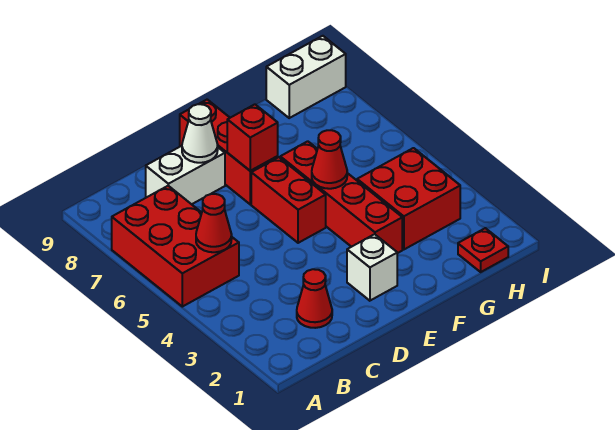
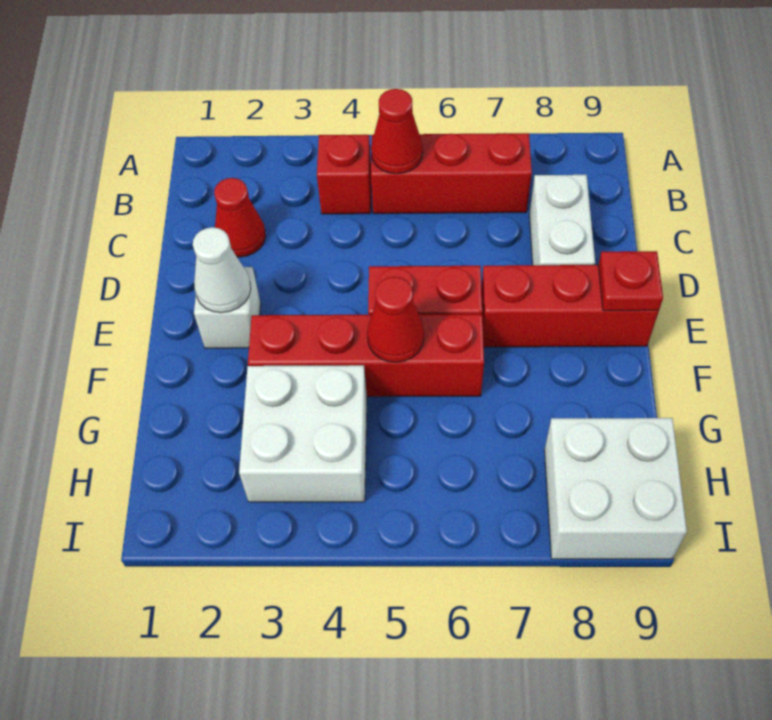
red 2x3 brick [112,186,239,307] -> red 1x3 brick [371,133,532,214]
white 1x1 cone [182,104,218,163] -> white 1x1 cone moved to [193,227,251,313]
red 1x1 brick [227,104,278,171] -> red 1x1 brick moved to [317,135,371,214]
red 2x2 brick [357,148,460,250] -> white 2x2 brick [239,365,367,502]
red 1x1 plate [458,228,508,272] -> red 1x1 plate moved to [598,251,663,311]
white 1x2 brick [266,36,346,118] -> white 2x2 brick [544,418,687,559]

